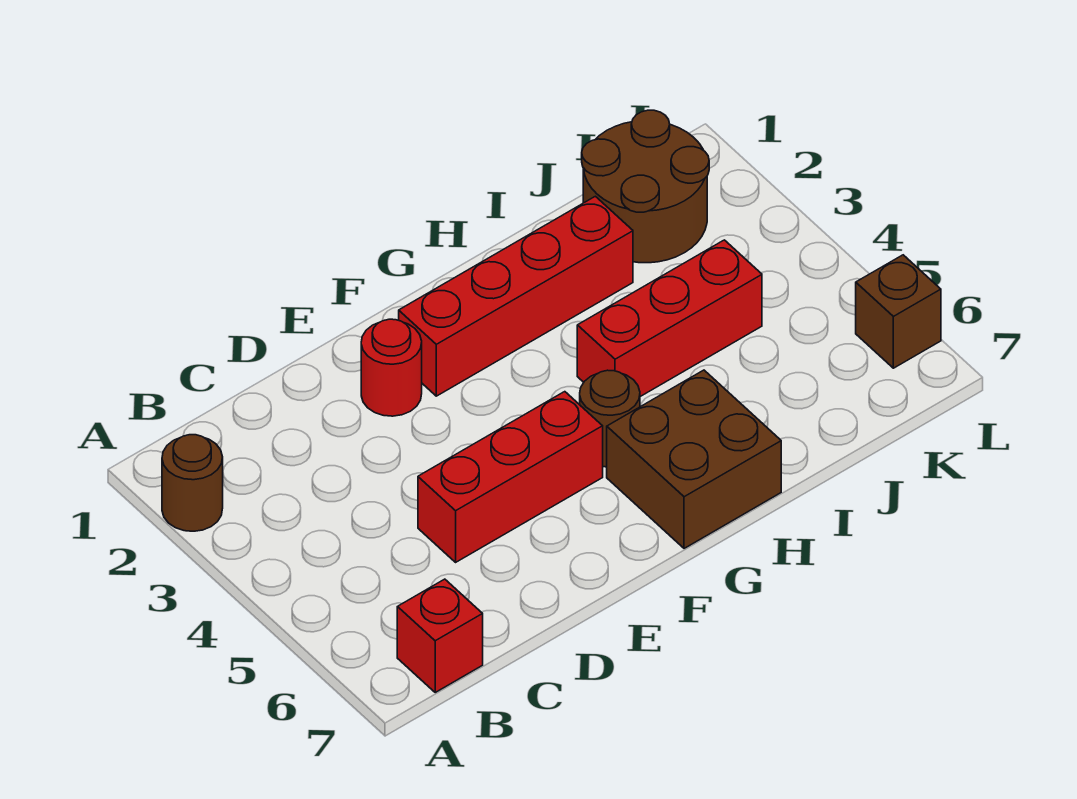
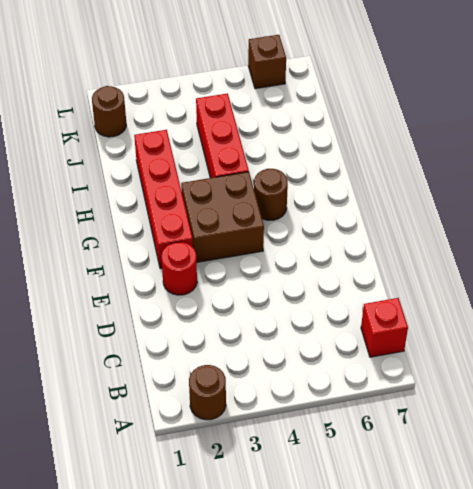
red 1x3 brick [418,392,603,562] -> none
brown 2x2 brick [607,370,781,548] -> brown 2x2 brick moved to [181,172,264,263]
brown 2x2 round brick [582,110,709,263] -> brown 1x1 round brick [92,86,126,137]

